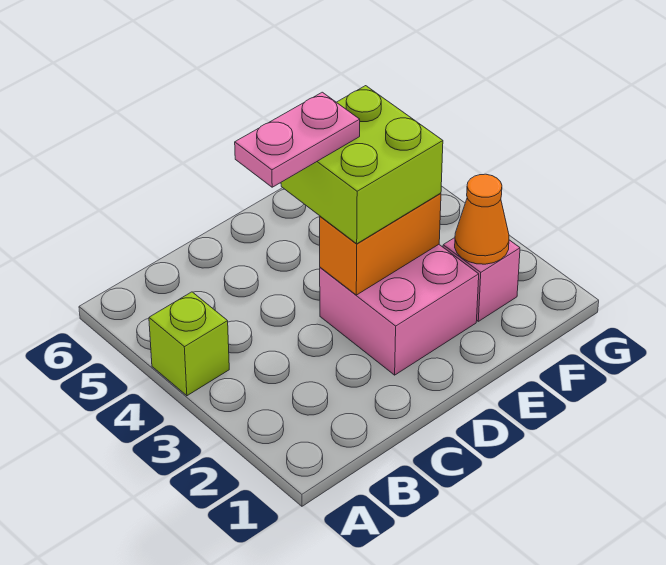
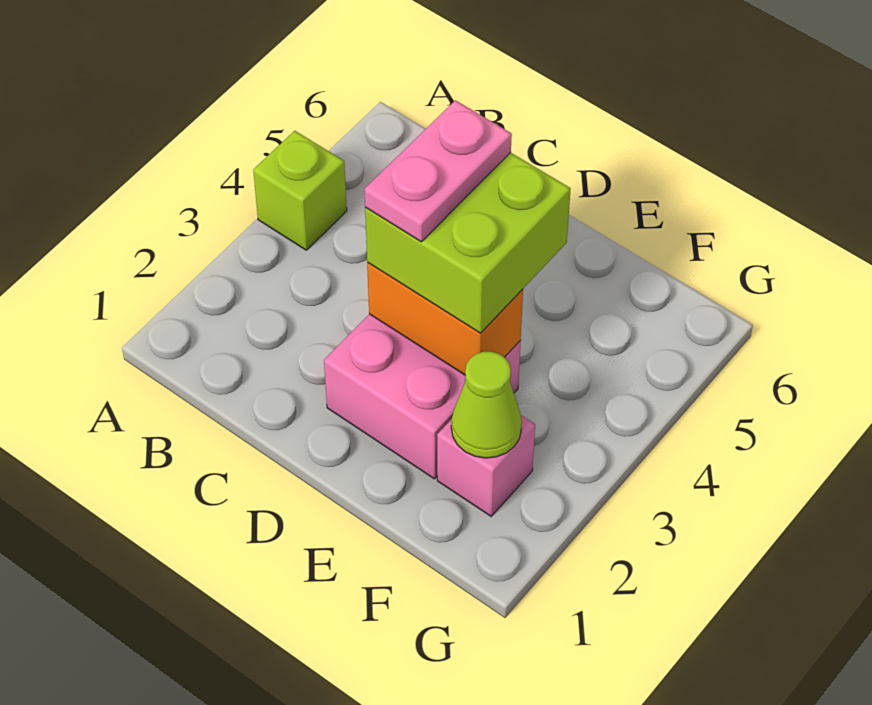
pink 1x2 plate [235,92,360,187] -> pink 1x2 plate turned to [364,100,512,242]
orange 1x1 cone [455,174,509,264] -> lime 1x1 cone [451,352,522,458]

